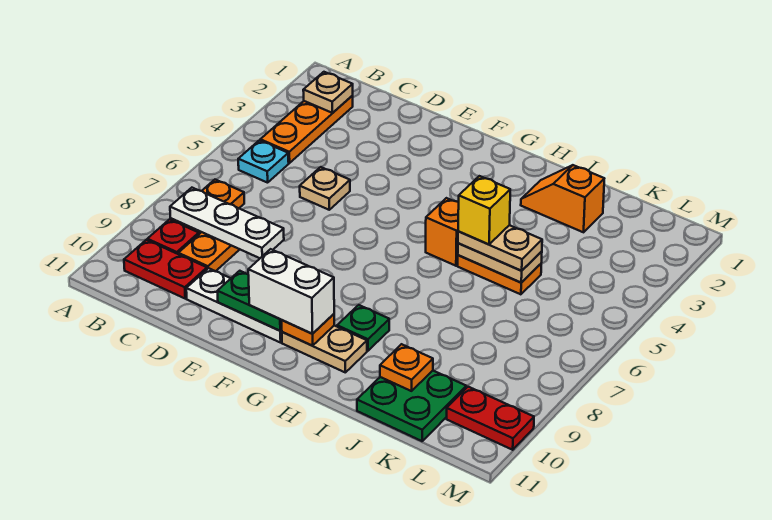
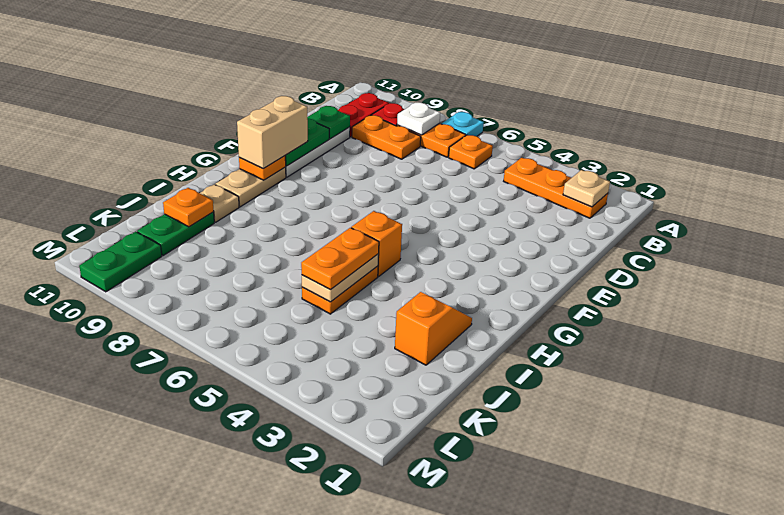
cyan 1x1 plate [238,140,289,183] -> cyan 1x1 plate moved to [442,112,484,136]
none -> orange 1x1 plate [449,135,493,169]
white 1x3 plate [170,188,284,258] -> white 1x1 plate [397,103,440,135]
tan 1x1 plate [300,167,350,210] -> tan 1x1 plate moved to [200,184,239,222]
white 1x2 brick [248,249,334,334] -> tan 1x2 brick [237,96,308,169]
green 1x1 plate [337,305,389,351] -> green 1x1 plate moved to [307,106,350,139]
tan 1x2 plate [458,225,542,271] -> orange 1x2 plate [301,228,379,289]
yellow 1x1 brick [458,176,510,244] -> none
green 2x2 plate [357,371,466,441] -> green 1x2 plate [137,212,214,256]
red 1x2 plate [447,387,534,450] -> green 1x2 plate [79,232,162,292]

